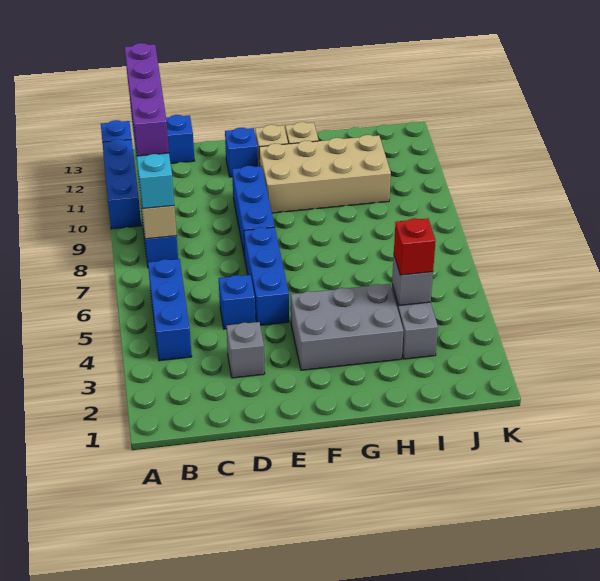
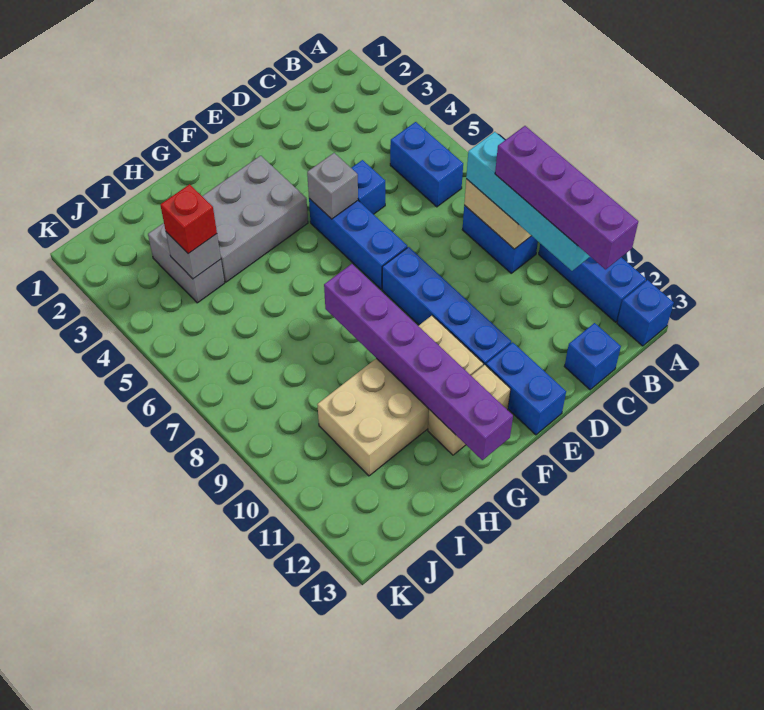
blue 1x3 brick [148,259,192,361] -> blue 1x2 brick [390,122,463,207]
grey 1x1 brick [226,322,265,378] -> grey 1x1 brick moved to [307,153,358,219]
blue 1x3 brick [232,166,275,257] -> blue 1x4 brick [382,247,511,366]
blue 1x1 brick [225,128,258,177] -> blue 1x2 brick [486,342,566,435]
none -> purple 1x6 brick [324,264,513,460]

